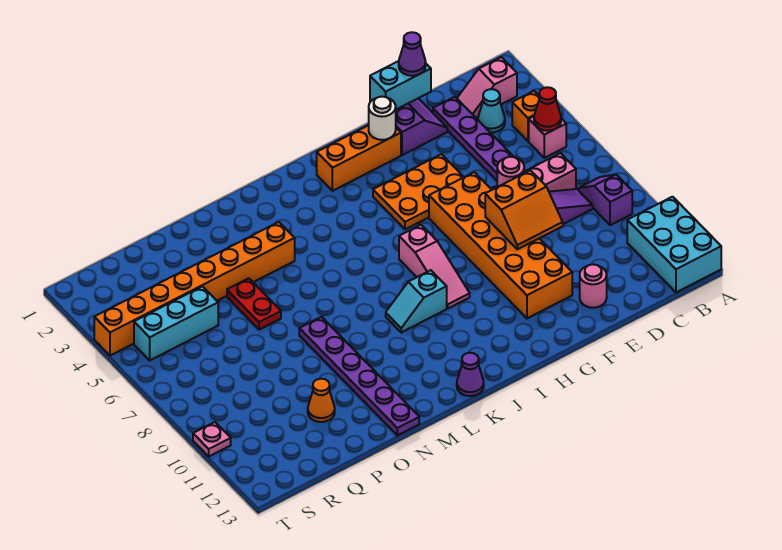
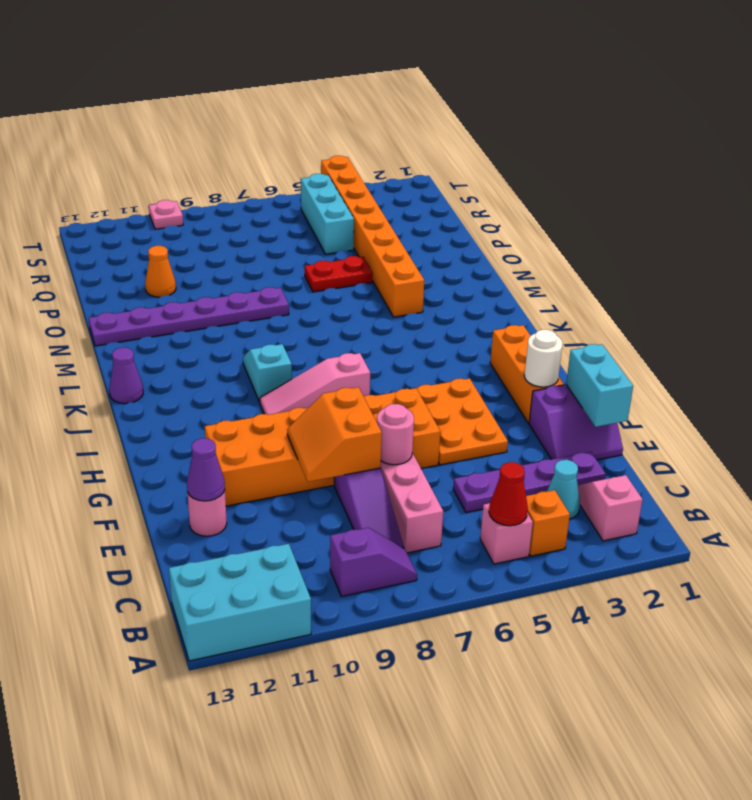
purple 1x1 cone [399,32,426,76] -> purple 1x1 cone moved to [187,438,225,501]

